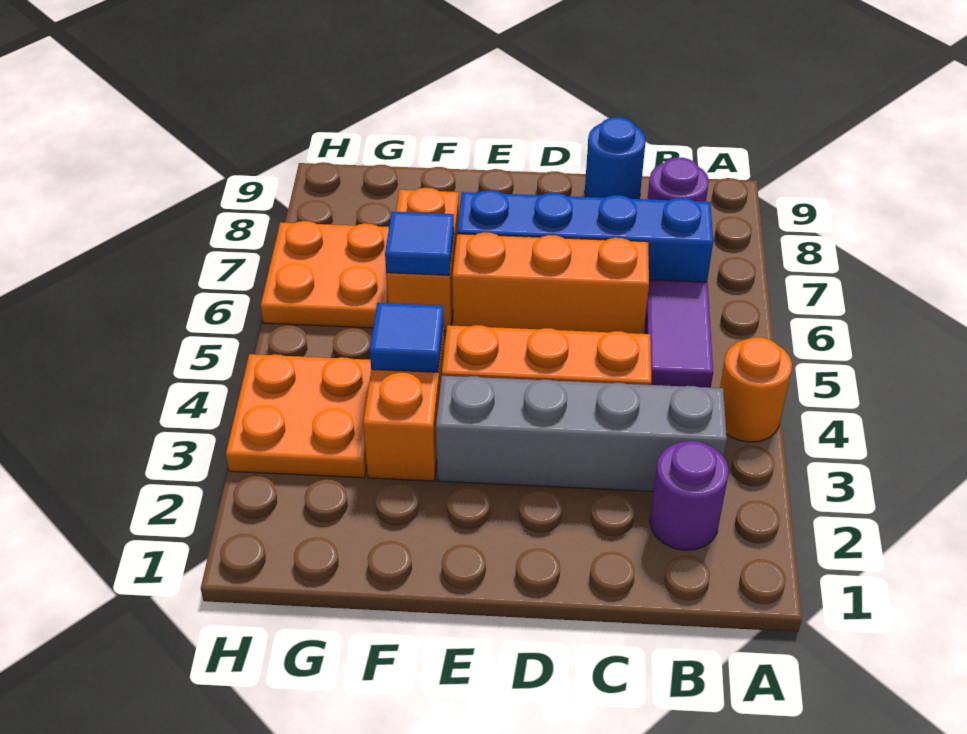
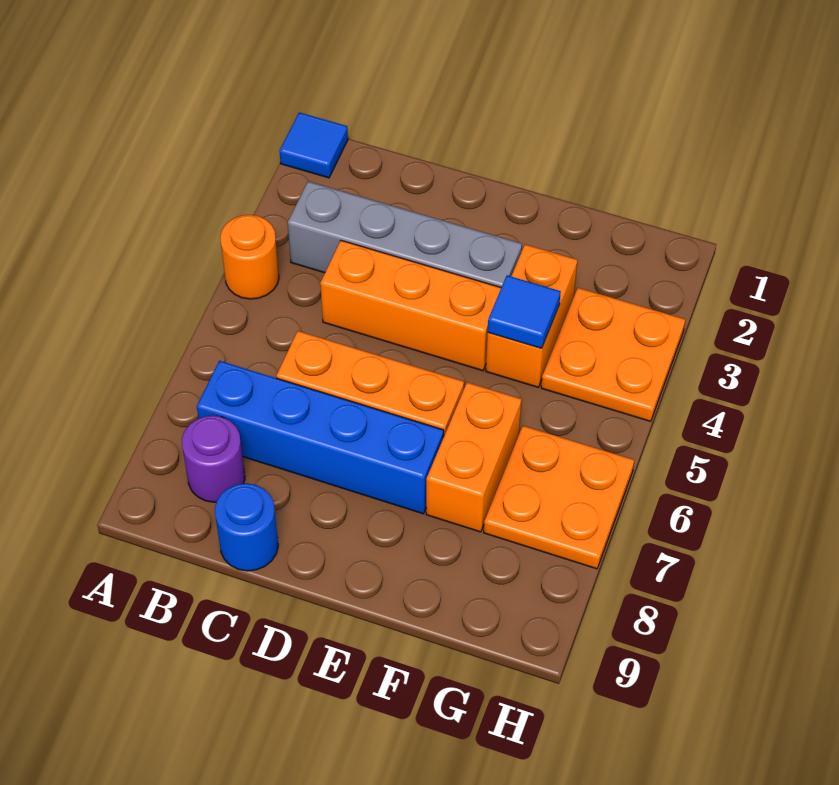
purple 1x1 round brick [650,441,729,550] -> none
purple 1x2 tile [646,280,713,388] -> none
blue 1x1 tile [385,212,454,275] -> blue 1x1 tile moved to [280,112,348,178]

